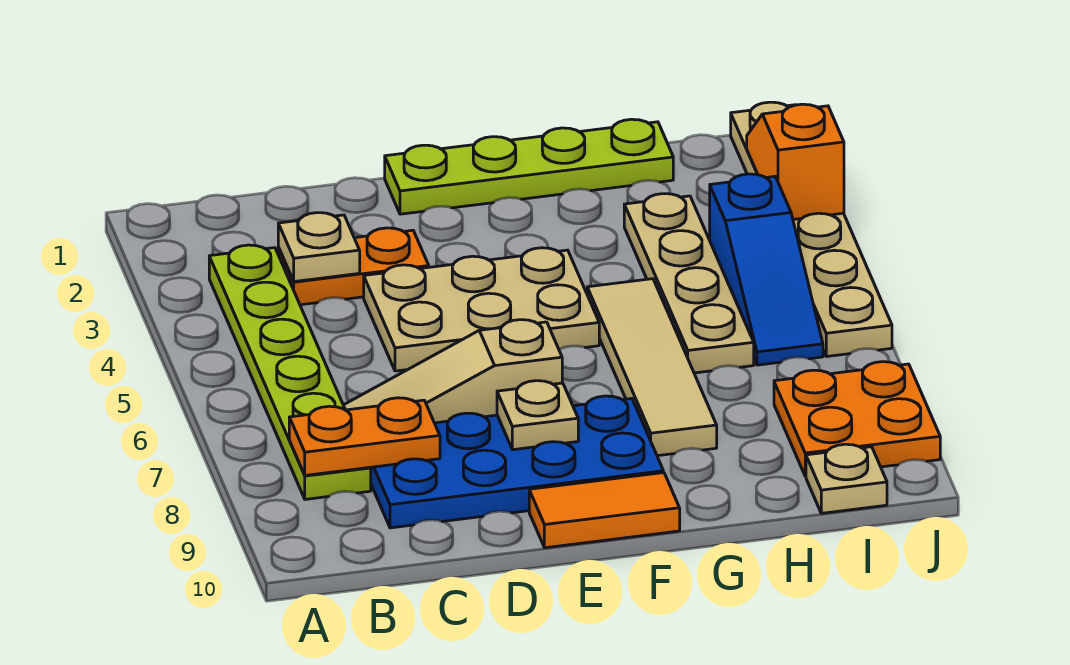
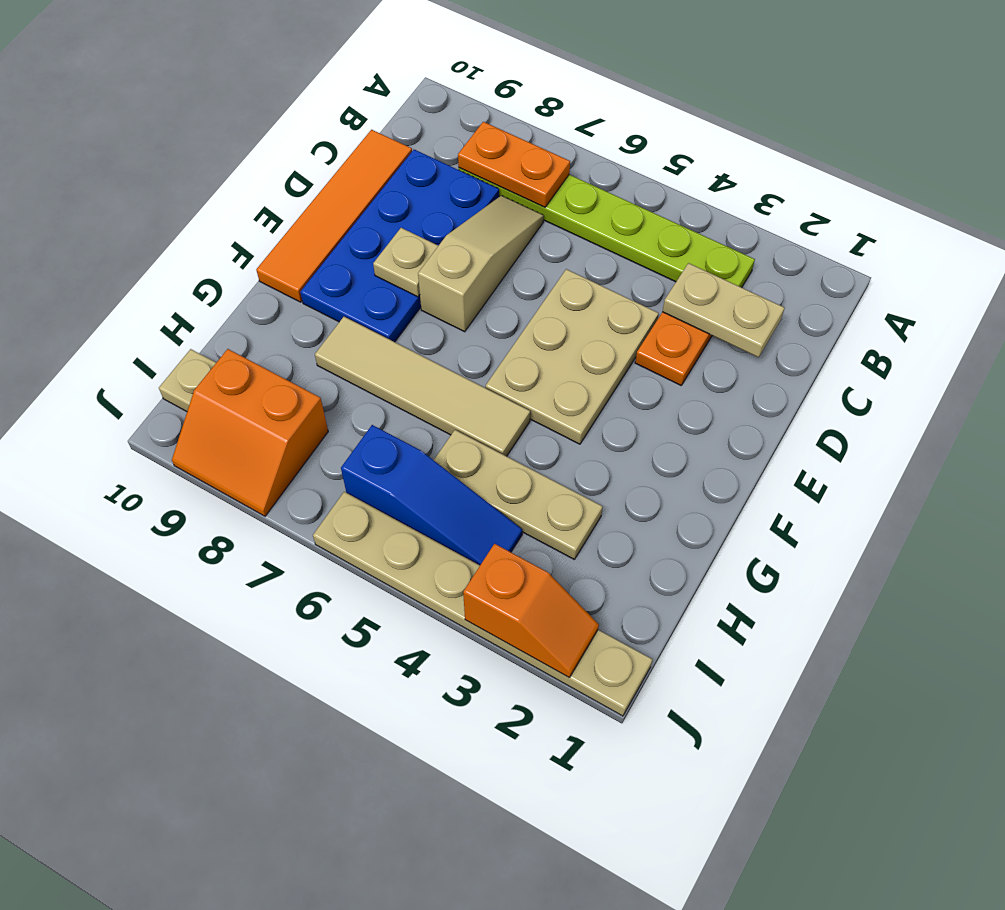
orange 1x2 plate [289,398,440,475] -> orange 1x2 plate turned to [458,122,570,207]
tan 1x1 plate [278,213,360,282] -> tan 1x2 plate [662,263,784,357]
lime 1x4 plate [385,119,673,214] -> none
orange 1x2 tile [529,473,680,548] -> orange 1x4 tile [256,130,412,302]
tan 1x4 plate [624,194,754,373] -> tan 1x3 plate [434,430,603,560]
blue 1x3 slope [710,174,823,365] -> blue 1x3 slope turned to [341,425,522,565]
orange 2x2 plate [774,362,940,476] -> orange 2x2 slope [172,349,328,516]

